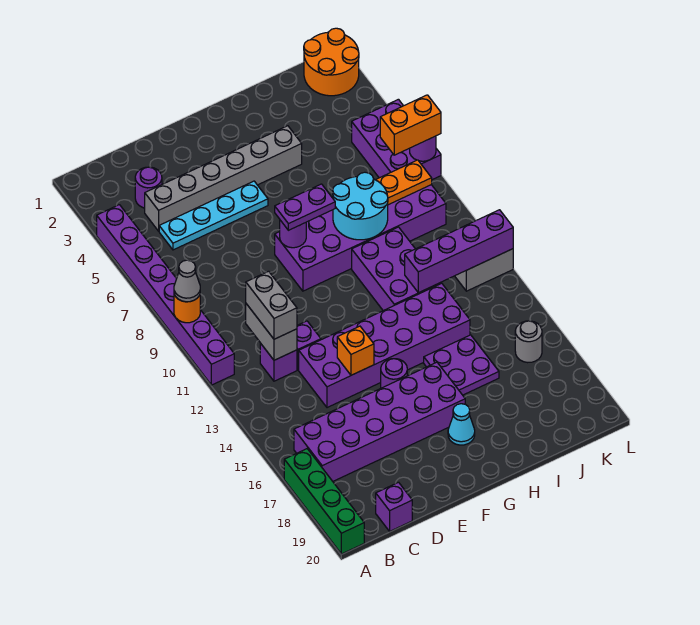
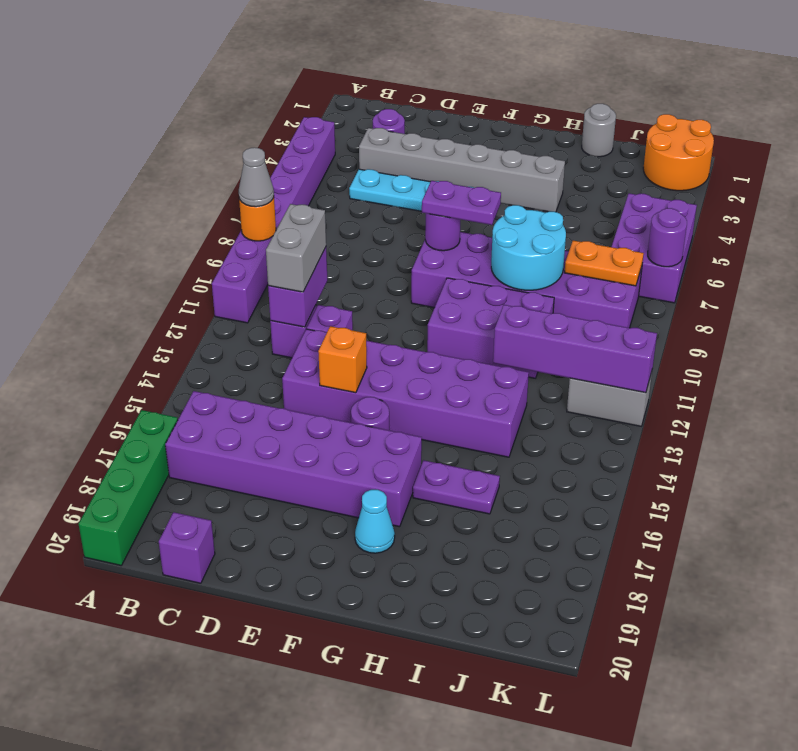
grey 1x2 brick [246,304,297,360] -> purple 1x2 brick [268,247,327,327]
purple 2x3 brick [352,227,441,311] -> purple 2x3 brick turned to [427,278,554,378]
purple 2x2 plate [424,335,499,395] -> purple 1x2 plate [413,460,500,514]
orange 1x2 brick [380,95,441,155] -> none
grey 1x1 round brick [515,321,542,363] -> grey 1x1 round brick moved to [582,104,616,157]

